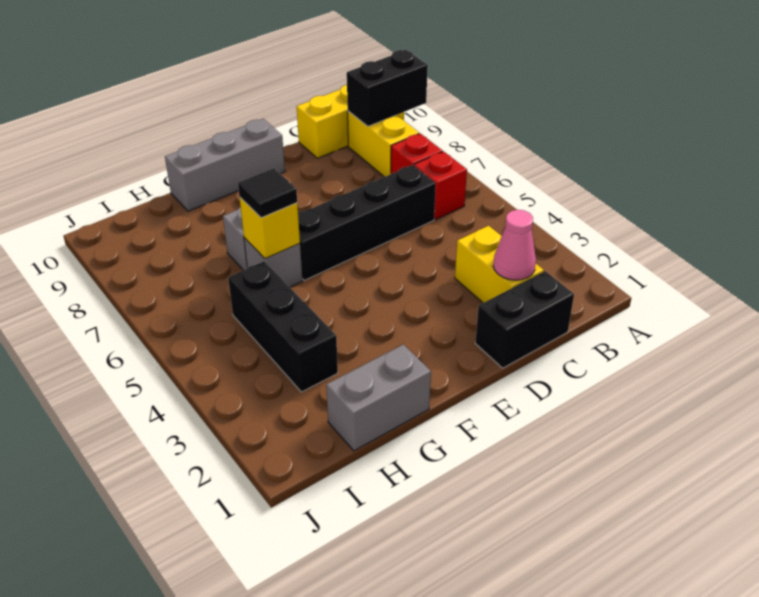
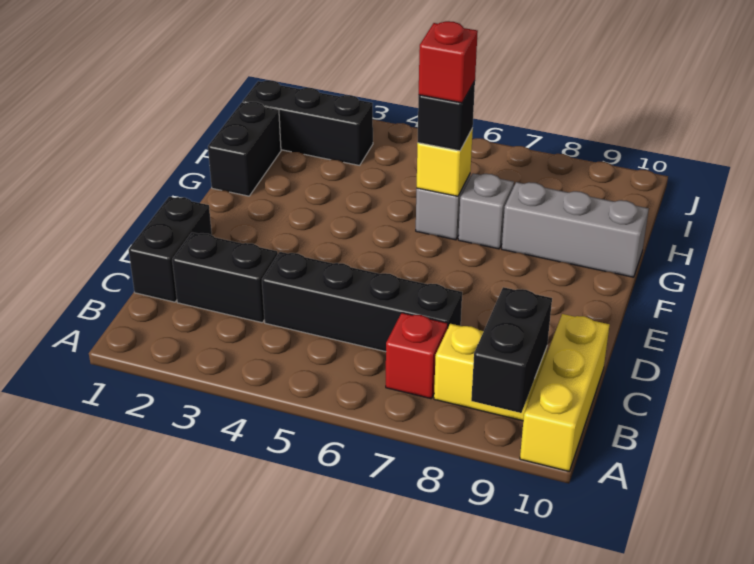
red 1x1 brick [414,151,467,219] -> red 1x1 brick moved to [419,21,478,103]
yellow 1x2 brick [455,226,544,303] -> black 1x2 brick [172,232,278,323]
pink 1x1 cone [493,210,536,280] -> none
black 1x4 brick [298,165,436,280] -> black 1x4 brick turned to [262,252,462,352]
grey 1x3 brick [165,119,285,211] -> grey 1x3 brick turned to [502,182,649,277]
grey 1x2 brick [326,344,431,451] -> black 1x2 brick [208,102,281,196]
black 1x1 tile [238,168,297,218] -> black 1x1 brick [418,81,475,151]
black 1x3 brick [228,261,338,392] -> black 1x3 brick moved to [243,80,373,165]

